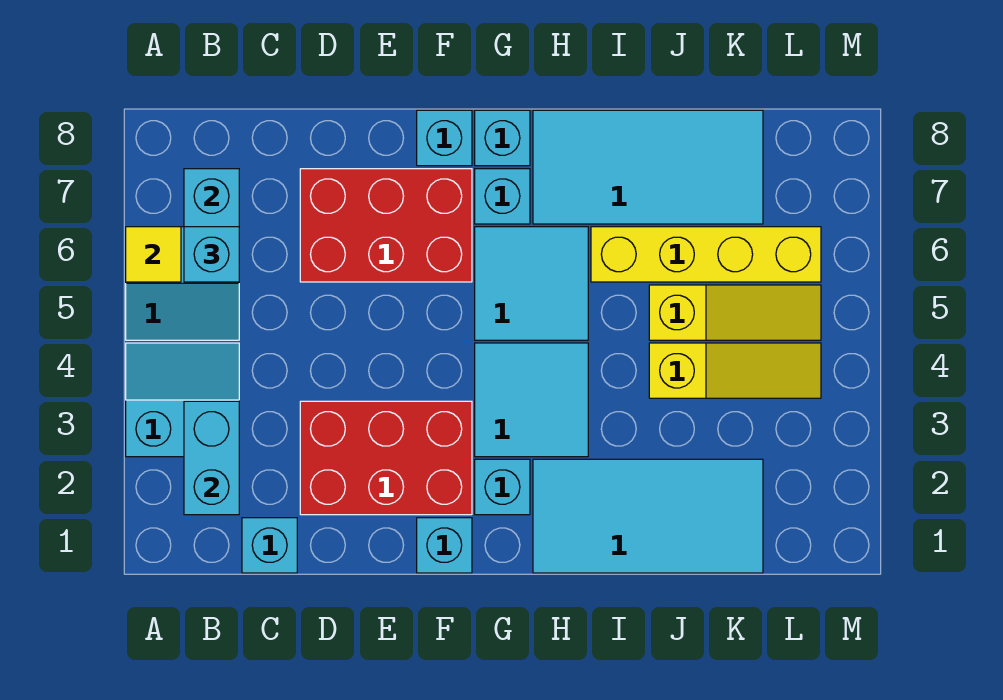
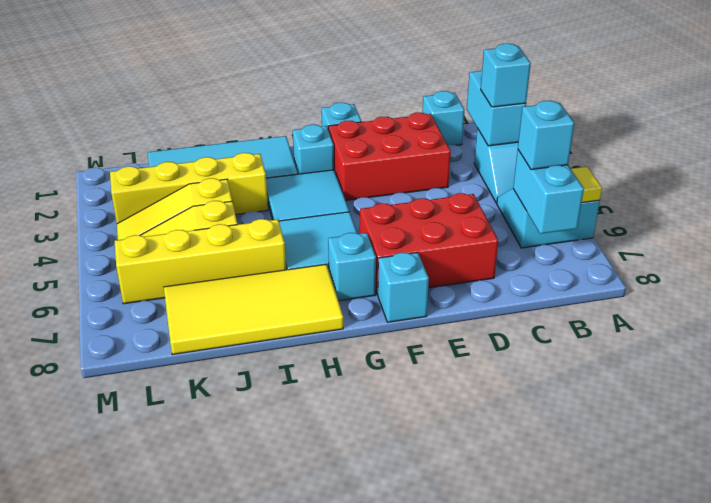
cyan 1x1 brick [475,110,530,166] -> cyan 1x1 brick moved to [481,44,531,107]
cyan 2x4 tile [533,110,763,224] -> yellow 2x4 tile [164,264,343,355]
none -> yellow 1x4 brick [110,153,268,224]

